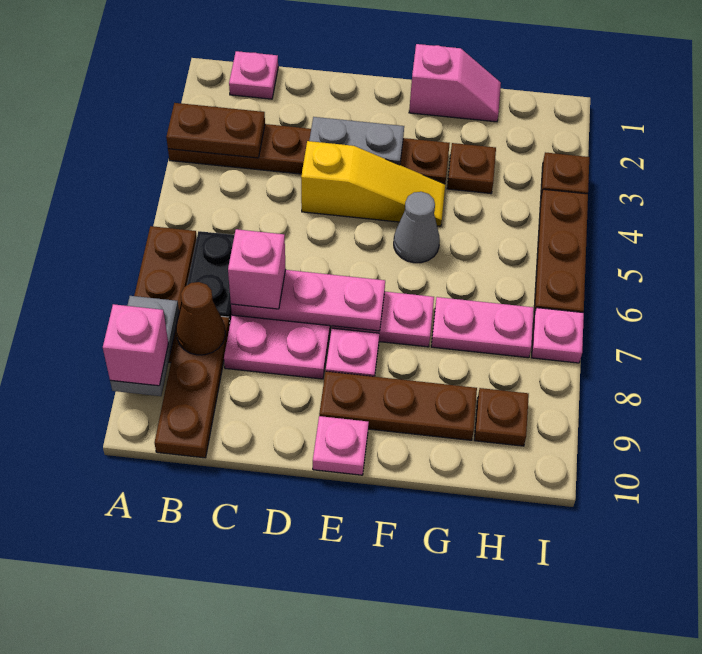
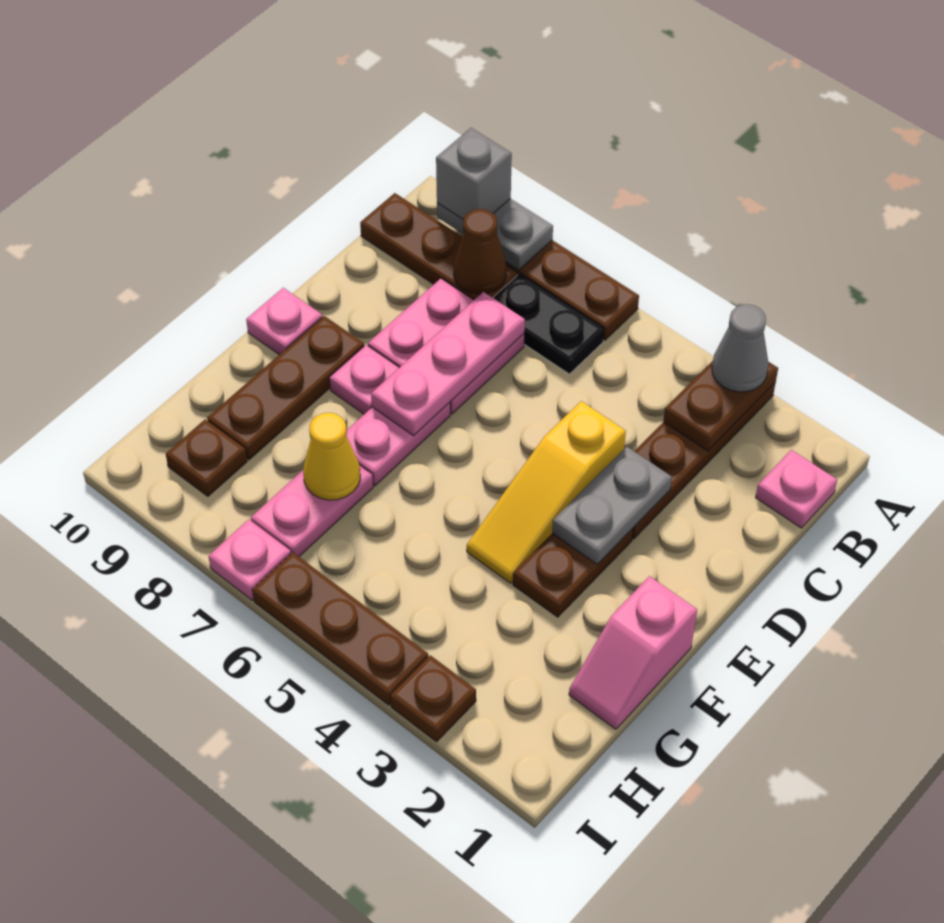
pink 1x1 brick [103,304,168,386] -> grey 1x1 brick [436,128,512,219]
pink 1x1 brick [228,229,286,309] -> none
grey 1x1 cone [394,192,440,263] -> grey 1x1 cone moved to [712,304,769,392]
brown 1x1 plate [447,143,496,194] -> none
none -> yellow 1x1 cone [303,413,360,500]

